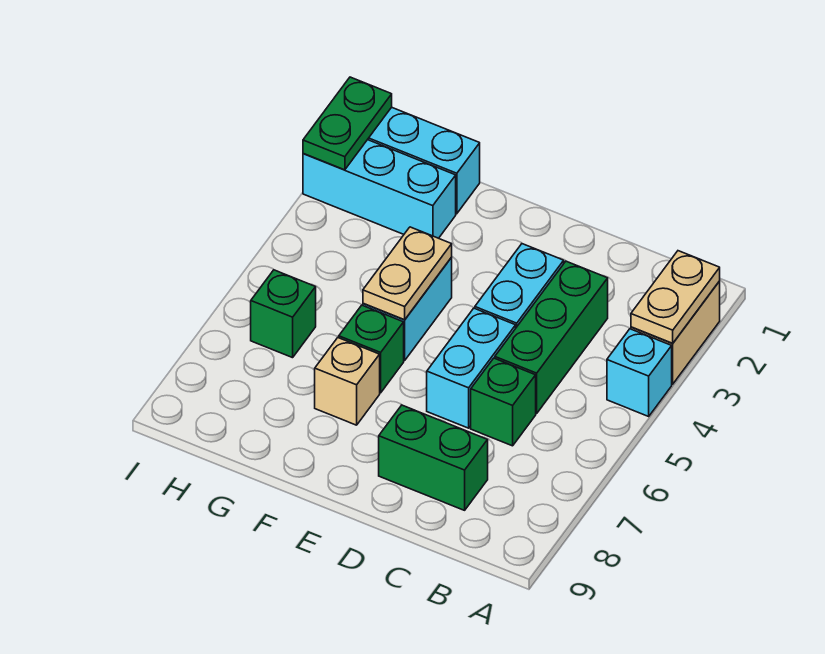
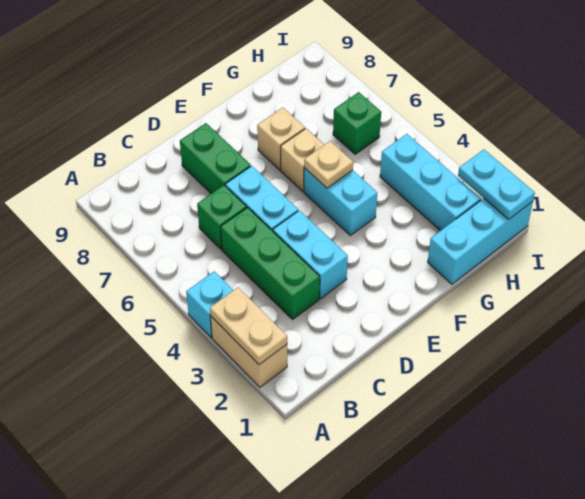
green 1x2 brick [379,405,488,510] -> green 1x2 brick turned to [180,123,251,194]
tan 1x2 plate [363,227,452,320] -> tan 1x1 plate [304,141,353,188]
green 1x1 brick [339,305,404,393] -> tan 1x1 brick [281,129,324,191]
cyan 1x3 brick [303,140,456,238] -> cyan 1x3 brick turned to [380,134,481,231]
green 1x2 plate [303,77,392,170] -> cyan 1x2 plate [458,149,535,219]

